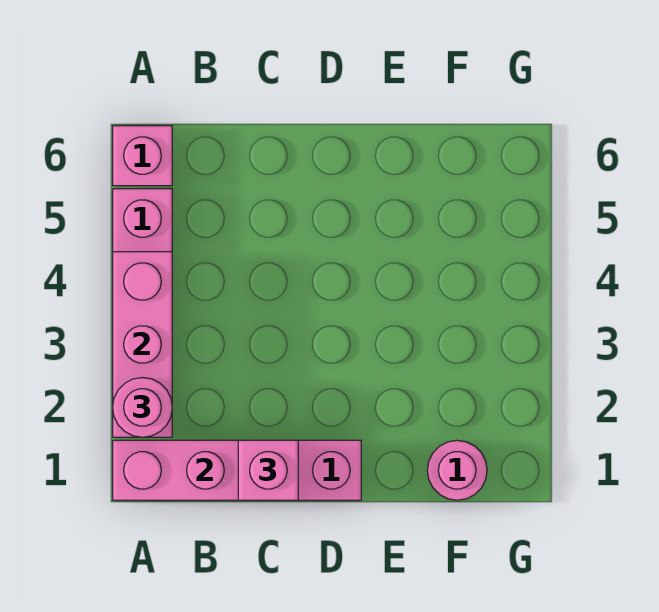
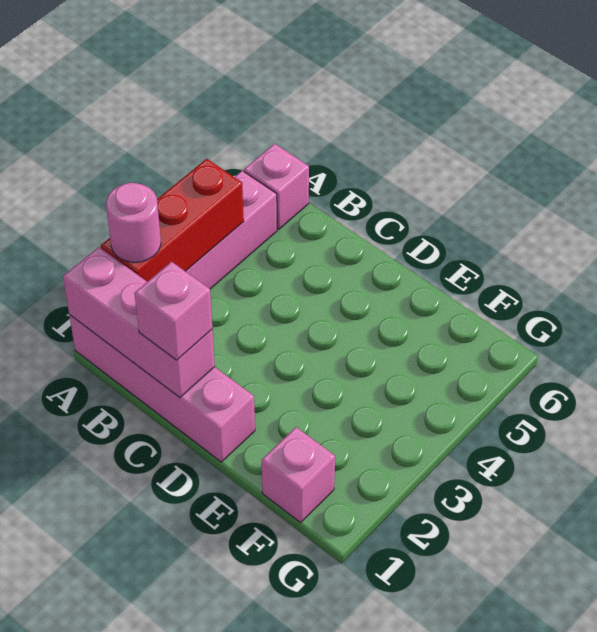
pink 1x3 brick [113,252,172,437] -> red 1x3 brick [101,159,244,282]
pink 1x1 round brick [427,440,487,500] -> pink 1x1 brick [262,427,335,523]

